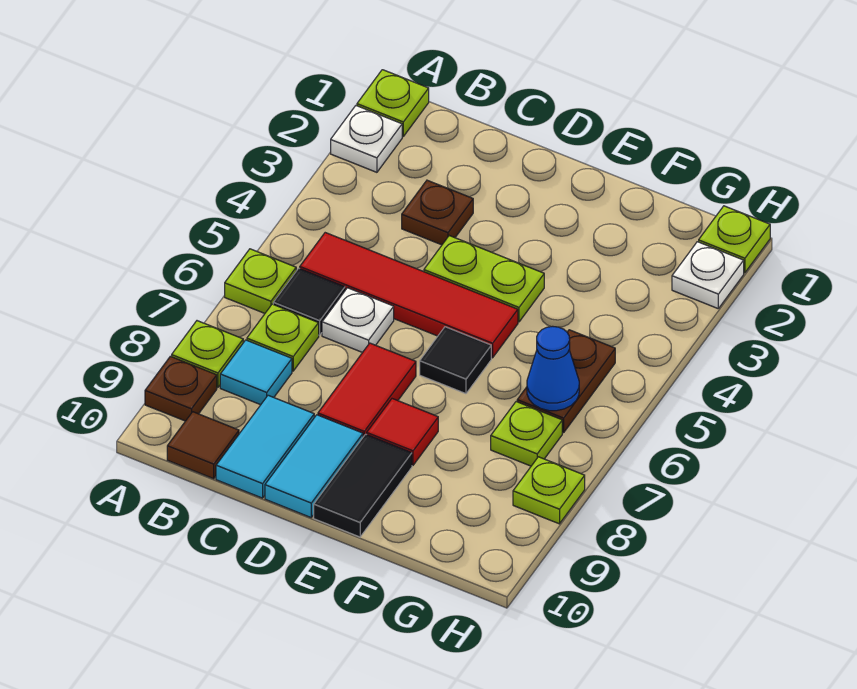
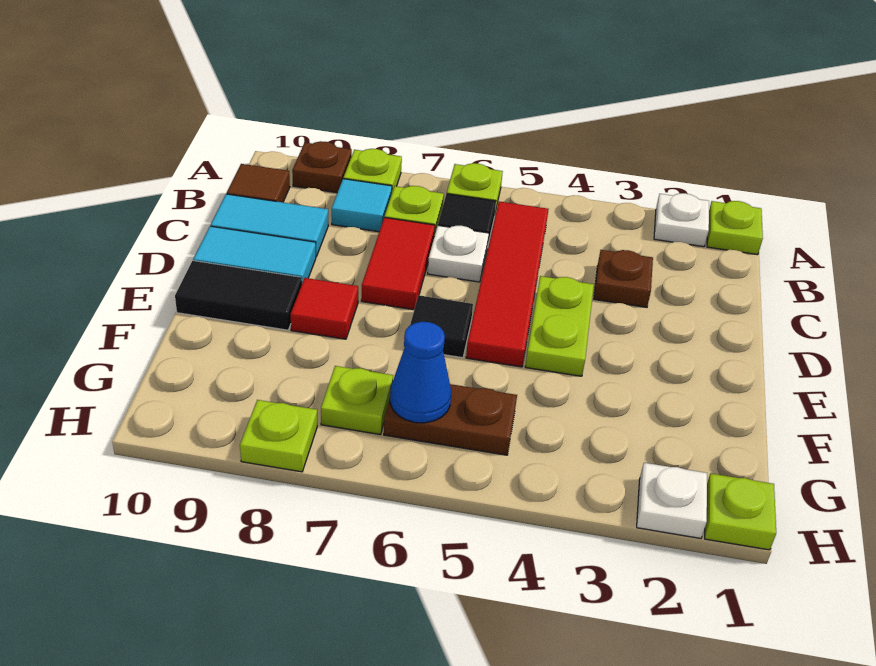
red 1x2 tile [318,343,416,437] -> red 1x2 tile turned to [361,217,435,310]

